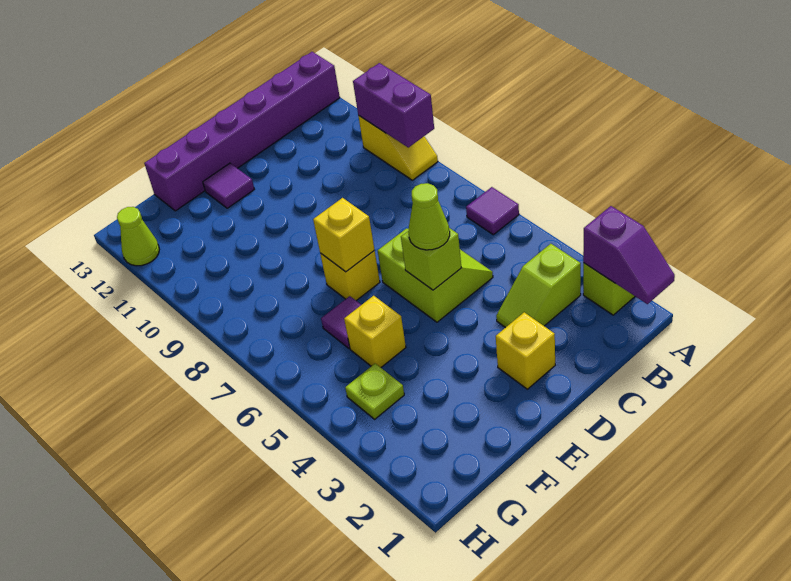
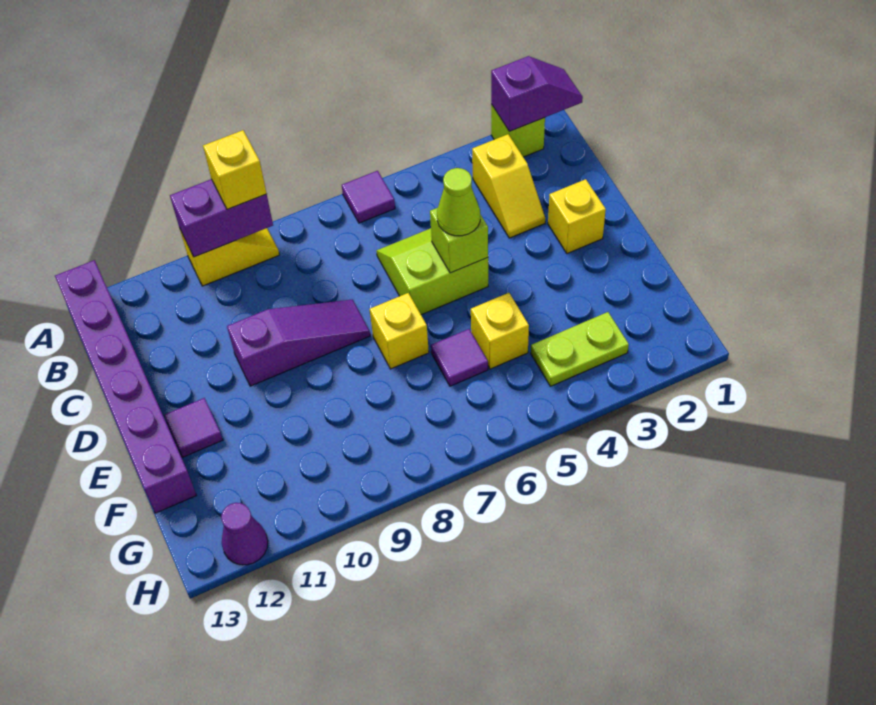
lime 1x2 slope [496,244,581,328] -> yellow 1x2 slope [472,134,545,238]
none -> purple 1x3 slope [227,299,370,386]
yellow 1x1 brick [313,198,375,272] -> yellow 1x1 brick moved to [203,130,267,209]
lime 1x1 plate [345,363,404,419] -> lime 1x2 plate [531,312,629,386]
lime 1x1 cone [117,207,159,266] -> purple 1x1 cone [221,503,268,565]

